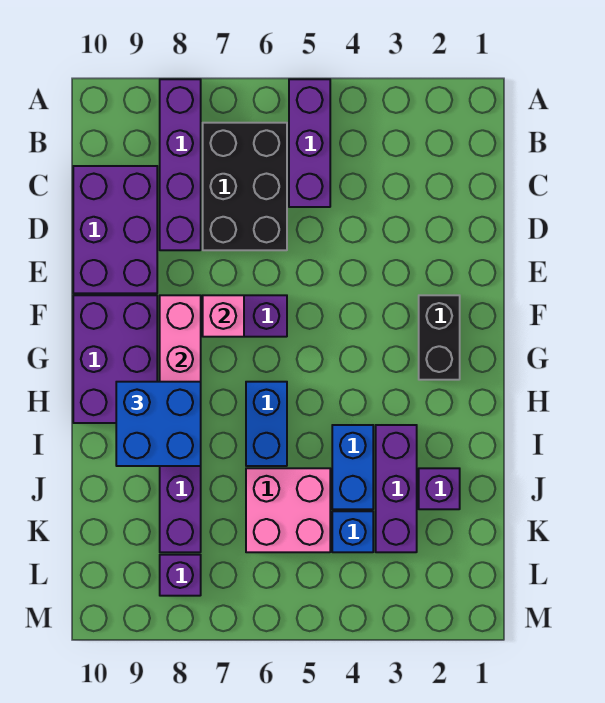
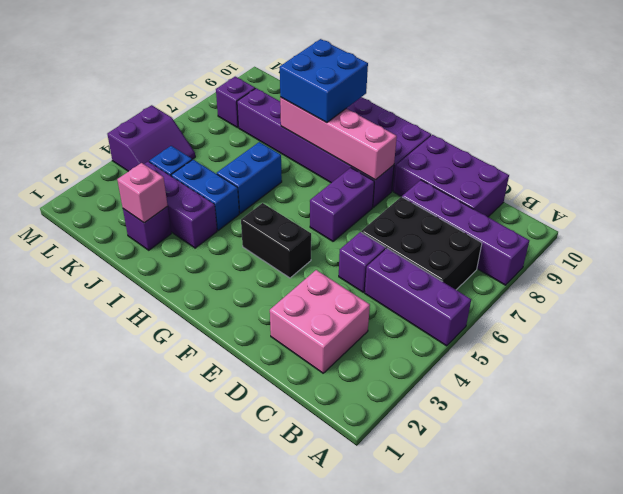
none -> purple 1x1 brick [339,232,386,292]
black 1x2 brick [419,295,460,380] -> black 1x2 brick moved to [241,203,311,278]
pink 1x1 brick [203,295,244,337] -> pink 1x1 brick moved to [117,163,168,223]
blue 1x2 brick [246,382,287,466] -> blue 1x2 brick turned to [217,142,282,213]
pink 2x2 brick [246,468,330,552] -> pink 2x2 brick moved to [270,270,370,373]
none -> purple 2x2 slope [107,105,195,171]

